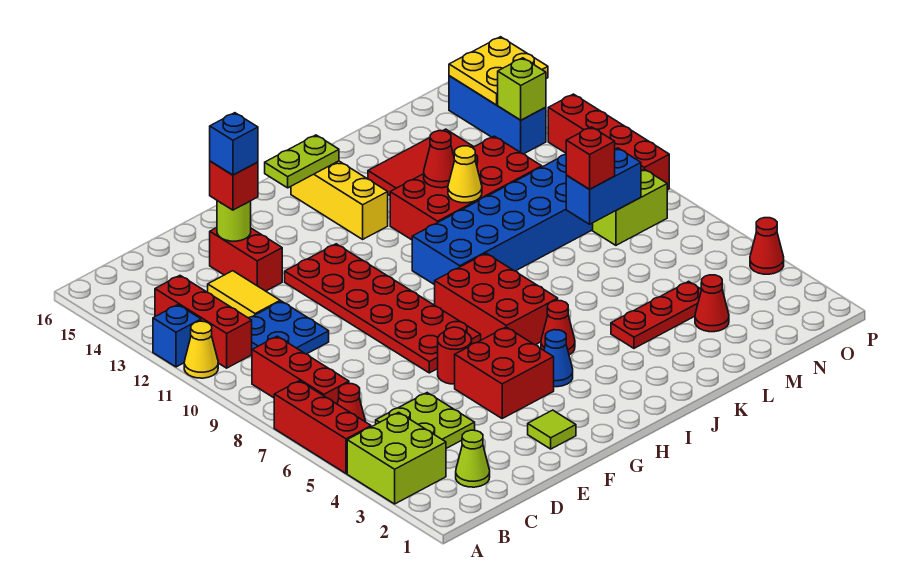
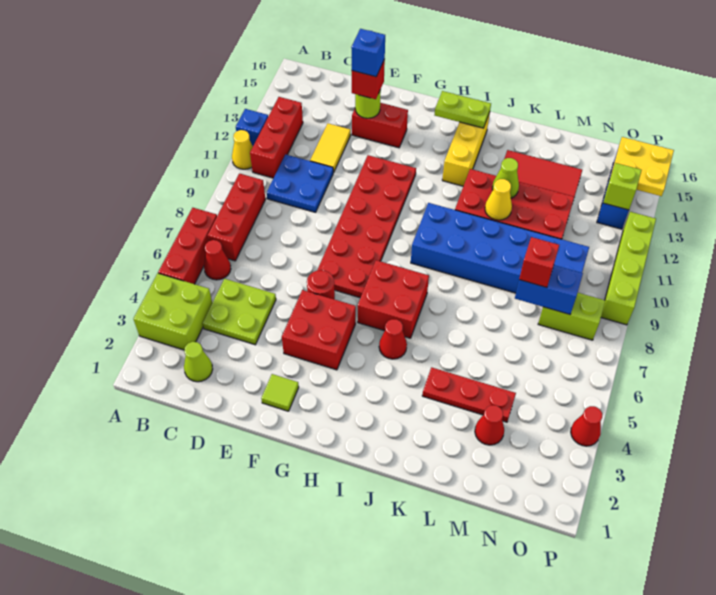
red 1x2 brick [210,228,282,291] -> red 1x2 brick turned to [352,103,408,148]
blue 1x1 cone [544,330,573,387] -> none
red 2x3 brick [435,253,558,345] -> red 2x2 brick [358,260,429,338]
red 1x1 cone [424,131,455,188] -> lime 1x1 cone [492,158,519,198]
red 1x4 brick [548,94,669,190] -> lime 1x4 brick [601,212,656,325]

